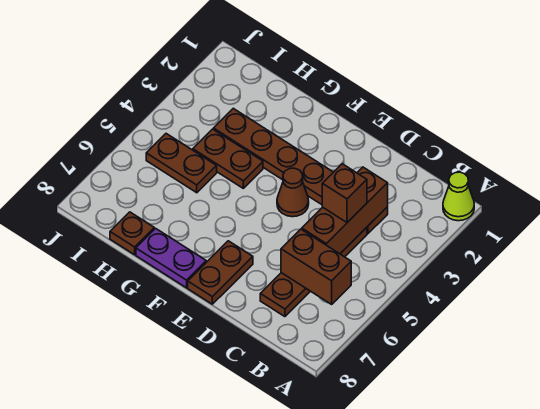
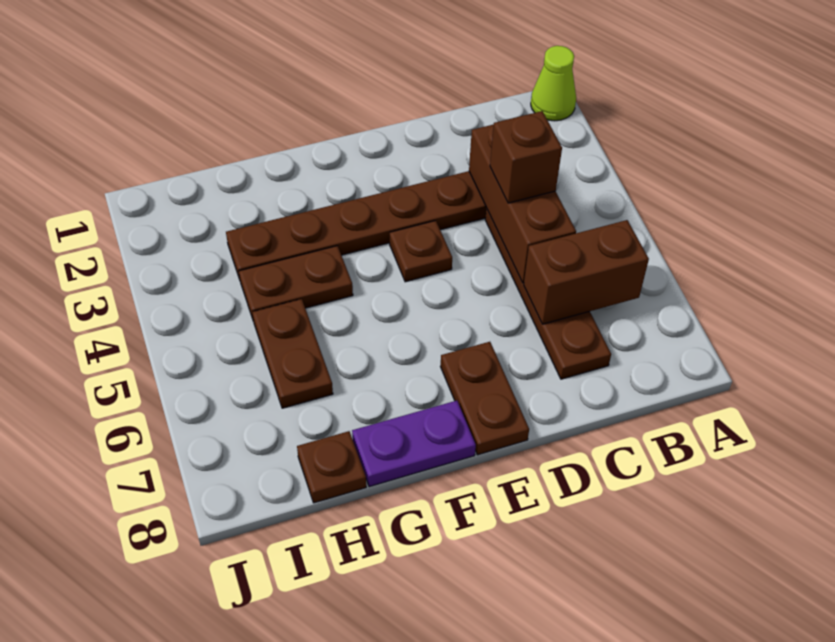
brown 1x1 cone [277,168,309,217] -> brown 1x1 plate [390,221,452,282]
brown 1x2 plate [146,134,217,193] -> brown 1x2 plate turned to [252,299,333,408]

